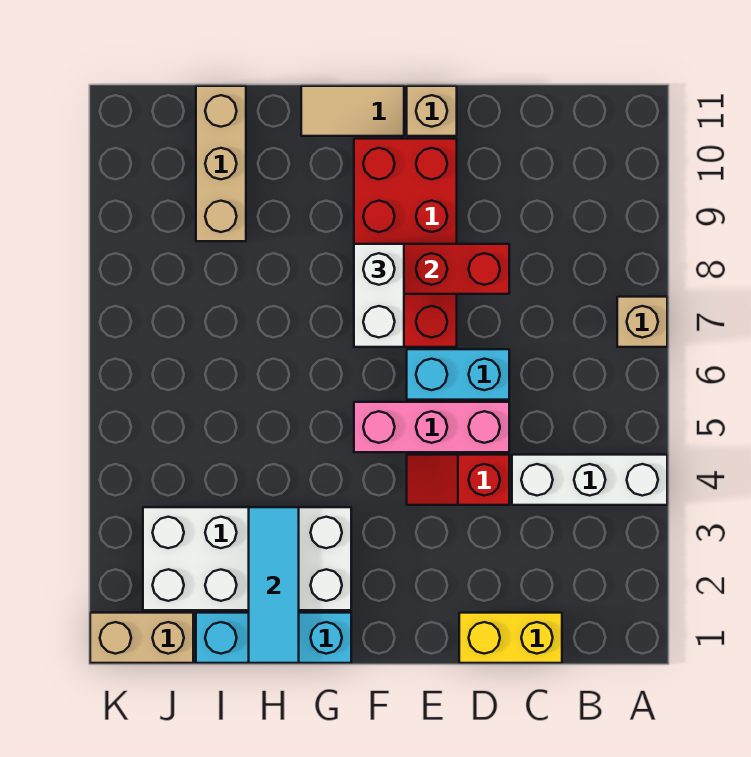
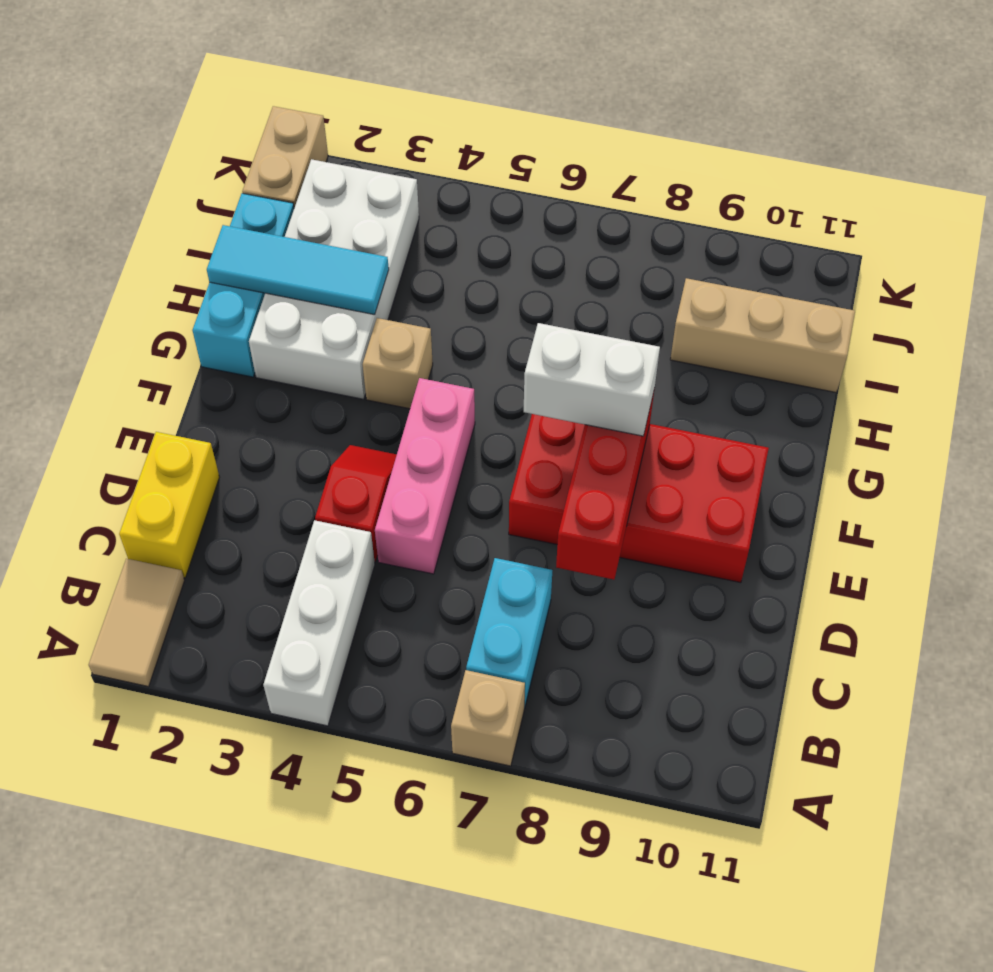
cyan 1x2 brick [407,349,509,400] -> cyan 1x2 brick moved to [466,558,552,708]
tan 1x1 brick [407,86,457,136] -> tan 1x1 brick moved to [363,318,433,409]
tan 1x2 tile [301,86,404,136] -> tan 1x2 tile moved to [89,559,185,687]

